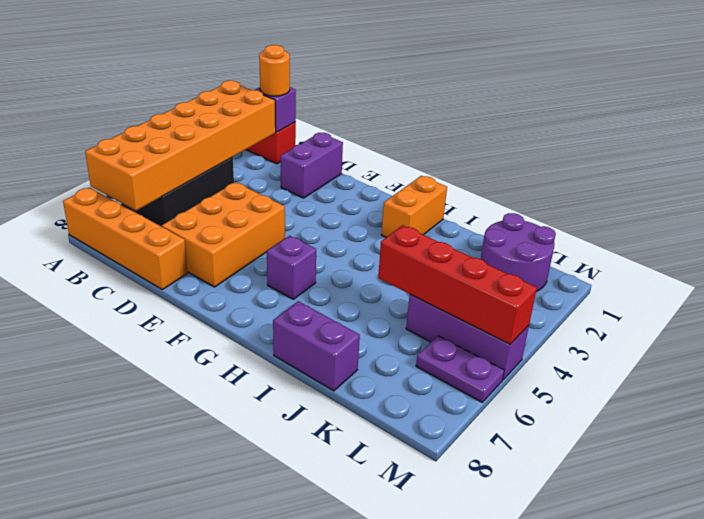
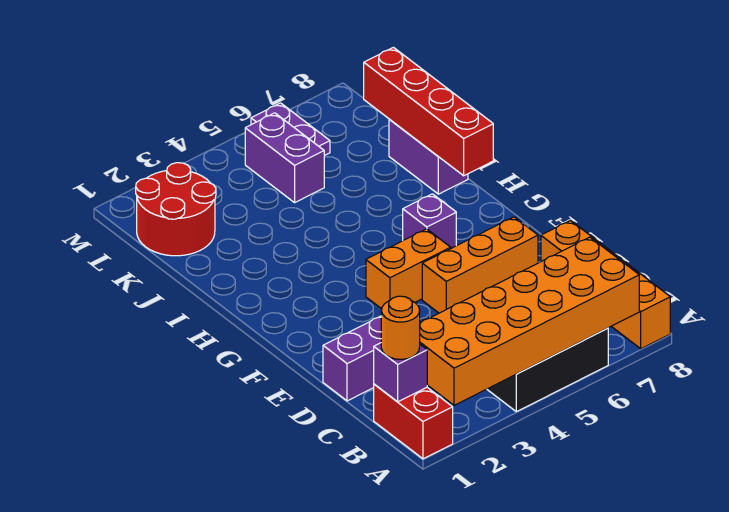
orange 2x3 brick [162,182,285,287] -> orange 1x3 brick [422,217,538,313]
orange 1x2 brick [381,176,447,237] -> orange 1x2 brick moved to [366,229,451,309]
red 1x4 brick [378,225,537,344] -> red 1x4 brick moved to [364,47,493,176]
purple 2x2 round brick [481,213,556,291] -> red 2x2 round brick [136,163,216,256]
purple 1x3 brick [406,294,529,380] -> purple 1x2 brick [245,113,324,203]

